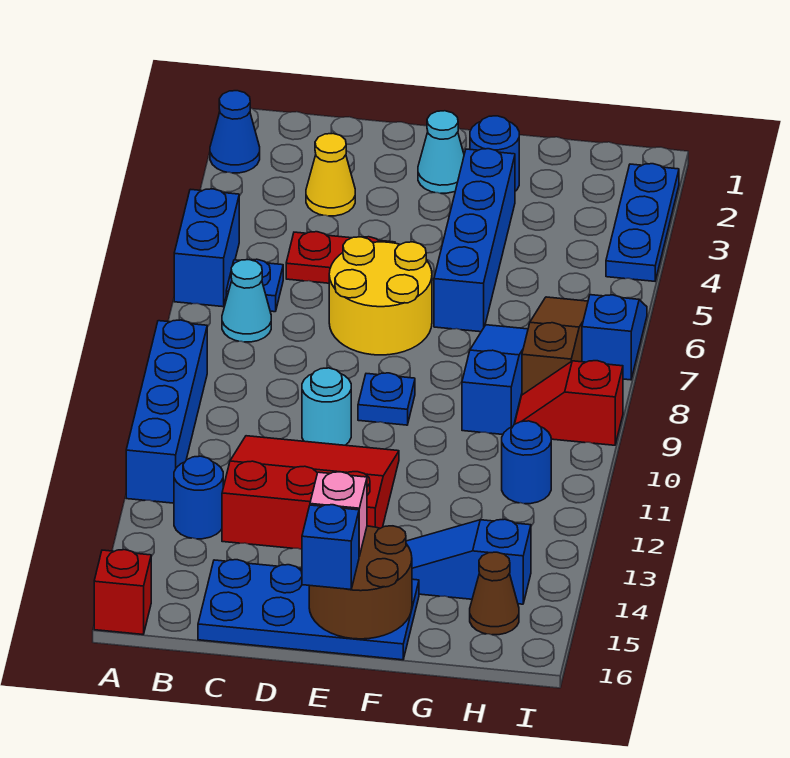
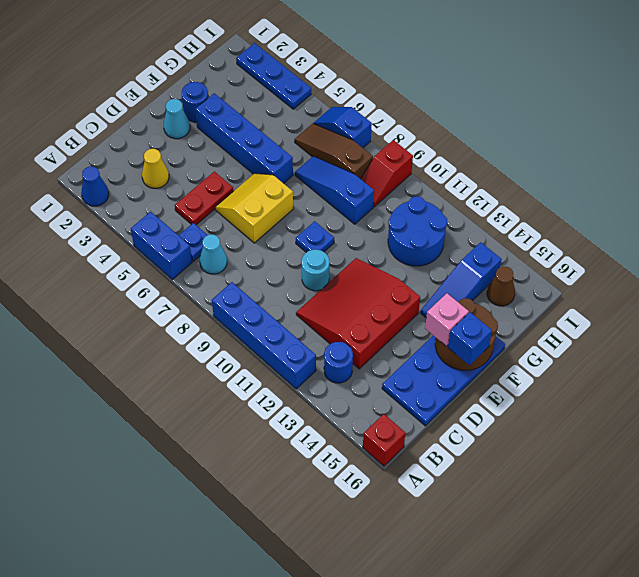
yellow 2x2 round brick [329,237,432,355] -> yellow 2x2 slope [215,173,293,243]
blue 1x1 round brick [502,421,551,504] -> blue 2x2 round brick [388,196,447,266]

